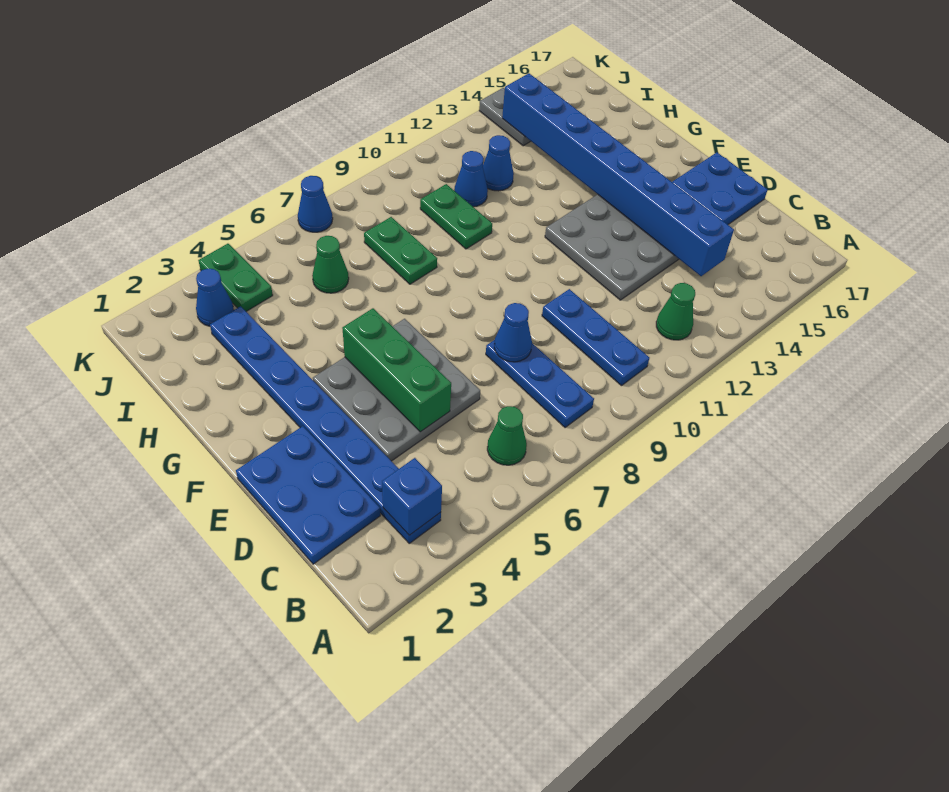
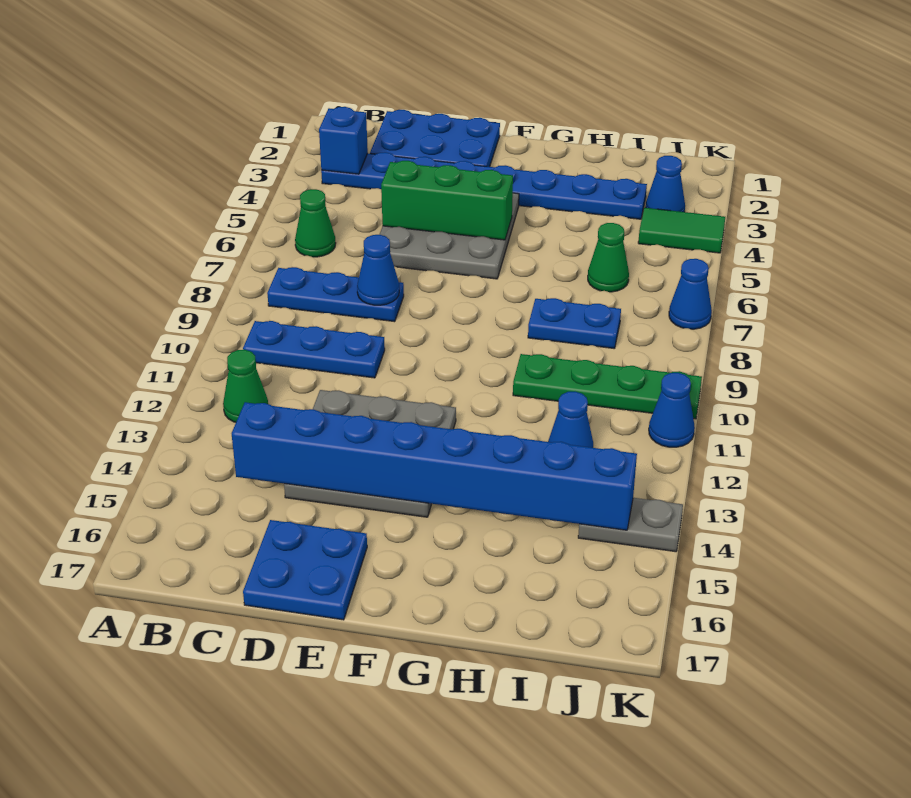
green 1x2 plate [364,217,437,284] -> blue 1x2 plate [528,298,621,349]
green 1x2 plate [420,184,492,249] -> green 1x4 plate [513,354,702,419]
blue 1x1 cone [454,151,488,207] -> blue 1x1 cone moved to [649,373,695,447]
green 1x2 plate [198,244,273,311] -> green 1x2 tile [638,208,725,253]

